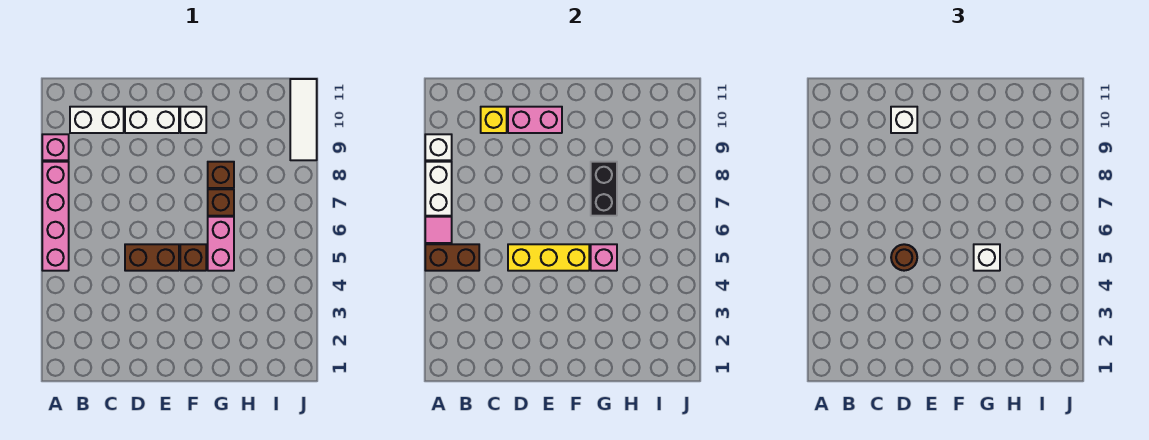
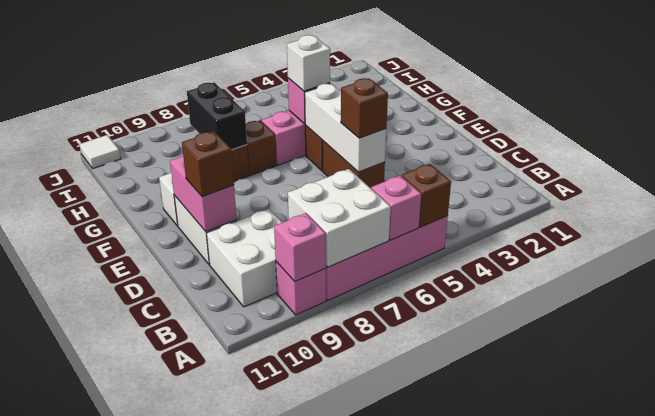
brown 1x2 brick [425,244,479,271] -> brown 1x1 brick [402,164,451,227]
pink 1x1 tile [425,217,452,243] -> pink 1x1 brick [371,176,421,240]
white 1x2 brick [425,162,452,216] -> white 2x2 brick [288,169,391,267]
white 1x1 brick [425,134,452,160] -> pink 1x1 brick [274,213,326,282]
white 1x2 brick [70,107,124,133] -> white 2x2 brick [206,209,282,307]
yellow 1x1 brick [481,107,507,133] -> none
yellow 1x3 brick [508,244,589,271] -> white 1x3 brick [305,84,386,172]
brown 1x1 round brick [891,244,917,271] -> brown 1x1 brick [341,78,388,138]
white 1x1 brick [891,107,917,133] -> brown 1x1 brick [182,131,234,197]
black 1x2 brick [591,162,617,216] -> black 1x2 brick turned to [187,82,247,150]
white 1x3 tile [290,79,317,160] -> white 1x1 tile [80,135,121,168]

